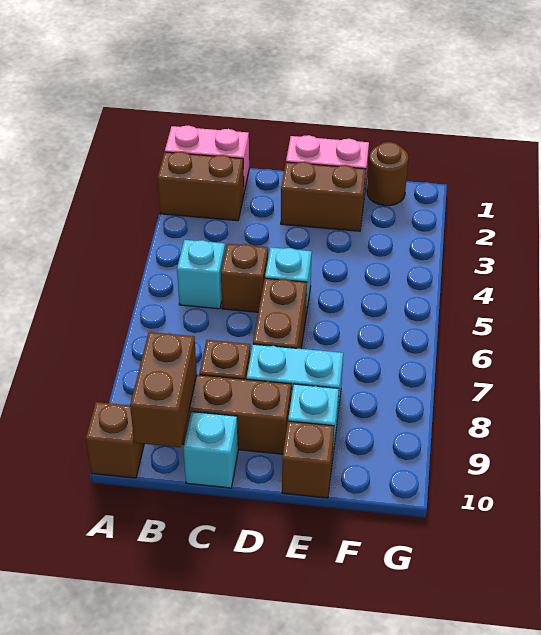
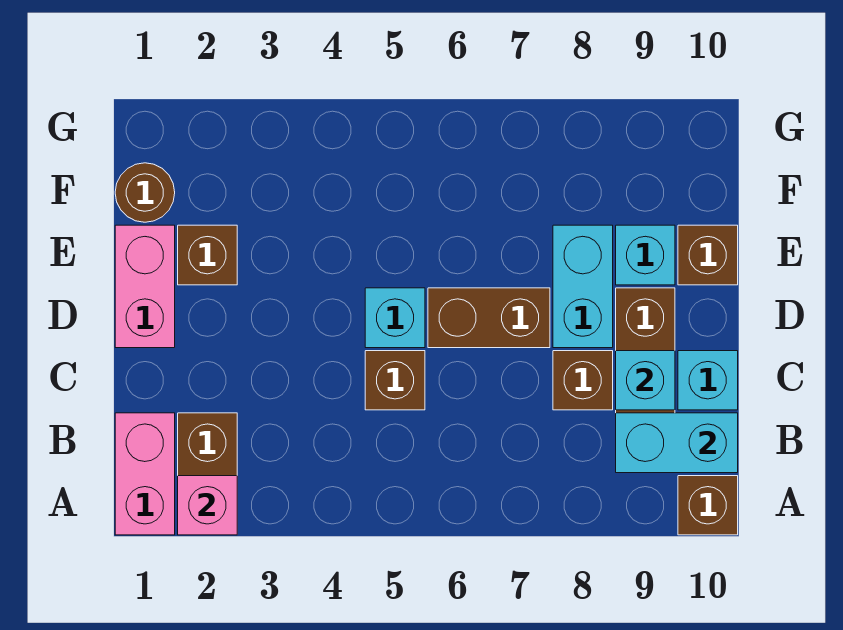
none -> pink 1x1 brick [178,476,237,535]
cyan 1x1 brick [177,240,225,309] -> cyan 1x1 brick moved to [616,351,675,410]
brown 1x2 brick [130,332,197,447] -> cyan 1x2 brick [616,413,738,473]
brown 1x2 brick [281,162,366,231] -> brown 1x1 brick [178,225,237,285]

